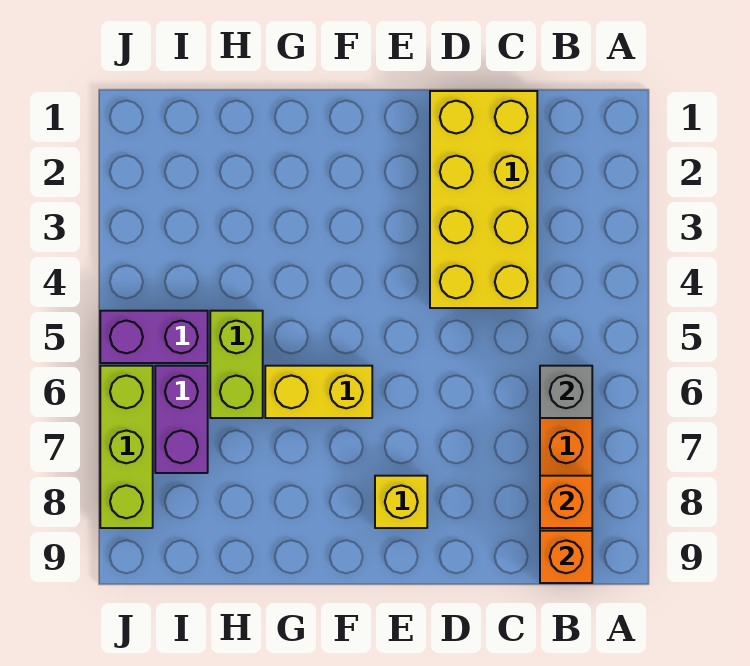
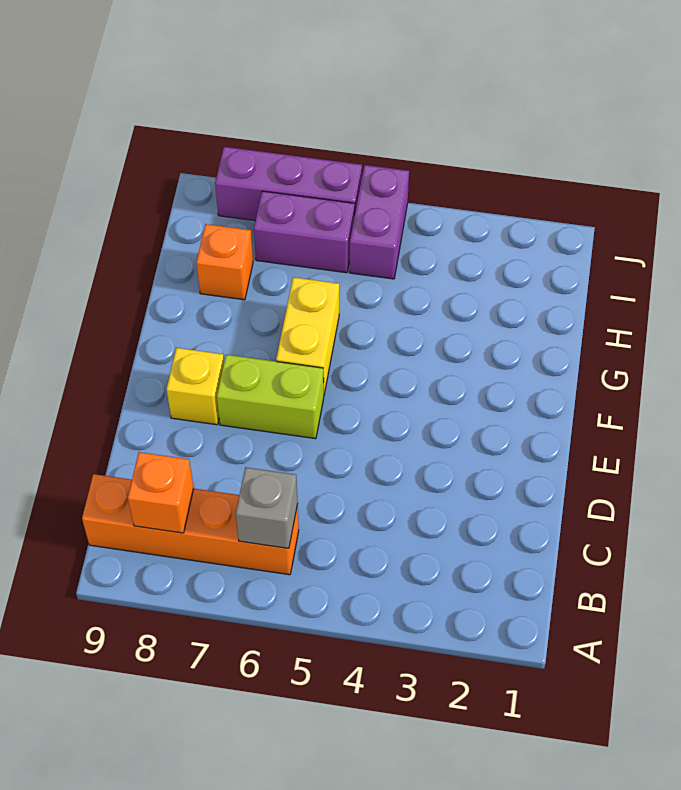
orange 1x1 brick [540,531,592,583] -> orange 1x1 brick moved to [196,224,253,300]
yellow 2x4 brick [430,91,537,308] -> none
lime 1x2 brick [210,311,263,418] -> lime 1x2 brick moved to [217,355,324,439]
lime 1x3 brick [100,366,153,528] -> purple 1x3 brick [215,147,362,221]

